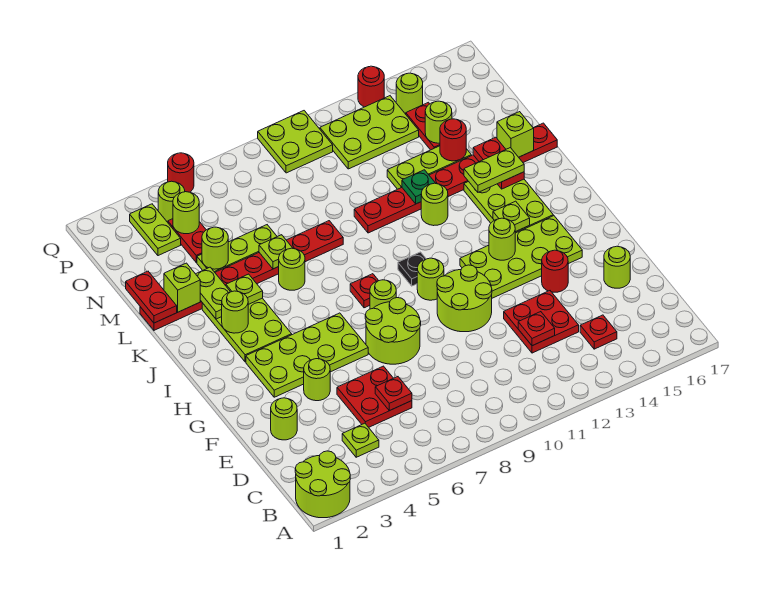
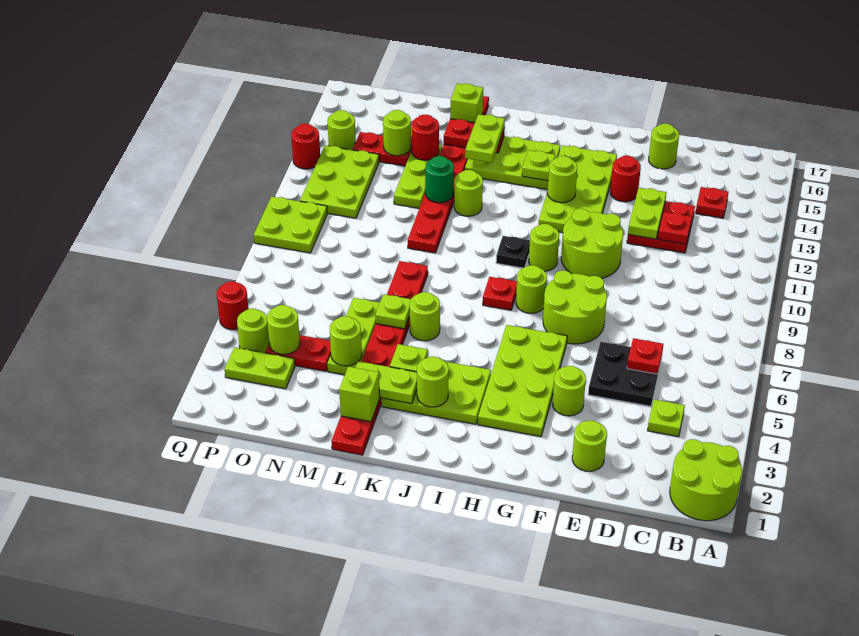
red 2x2 plate [337,366,412,427] -> black 2x2 plate [588,342,662,406]
none -> lime 1x2 plate [628,188,667,239]
red 1x2 plate [126,271,177,323] -> none
green 1x1 plate [402,170,436,204] -> green 1x1 round brick [425,156,454,203]

